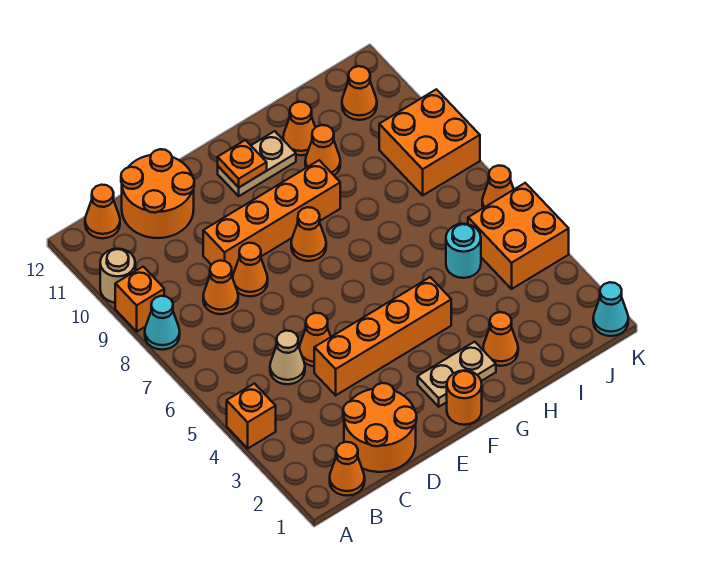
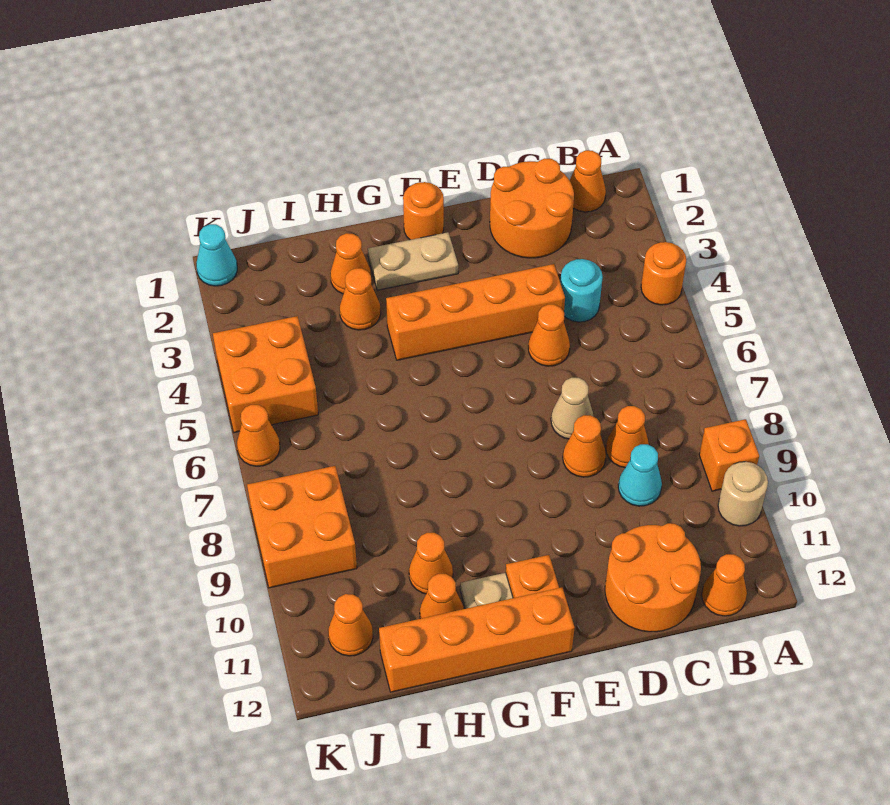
orange 1x1 brick [227,383,276,448] -> orange 1x1 round brick [641,242,686,305]
cyan 1x1 cone [145,296,180,350] -> cyan 1x1 cone moved to [618,444,662,506]
tan 1x1 cone [270,331,305,384] -> tan 1x1 cone moved to [551,378,593,439]
orange 1x4 brick [203,160,340,274] -> orange 1x4 brick moved to [379,587,575,692]
orange 1x1 cone [291,207,326,261] -> orange 1x1 cone moved to [340,268,381,330]
cyan 1x1 round brick [446,224,481,278] -> cyan 1x1 round brick moved to [560,259,603,322]

